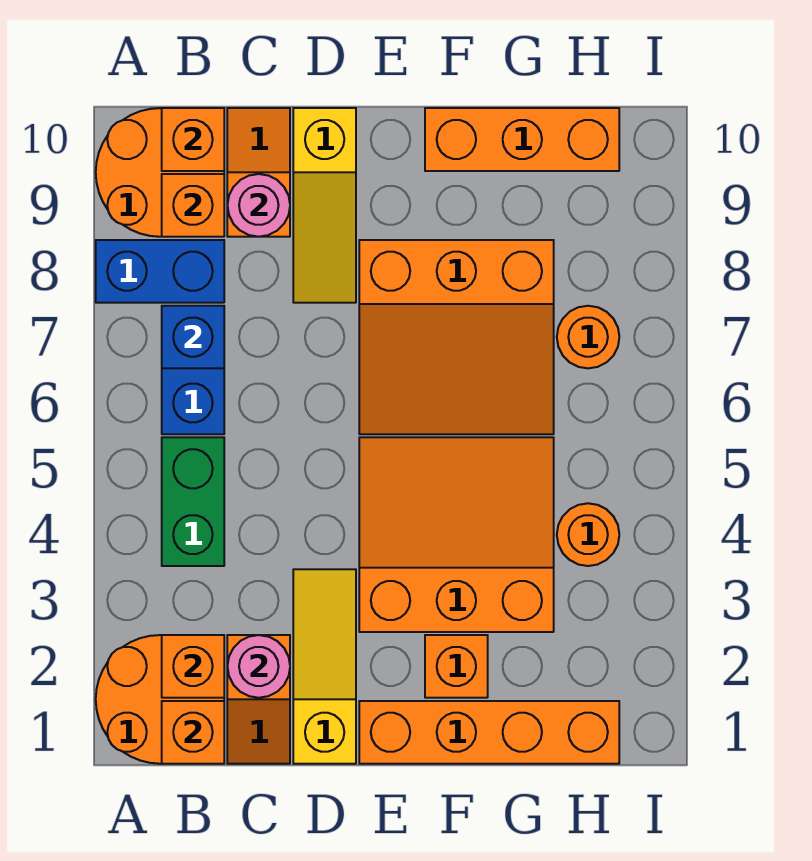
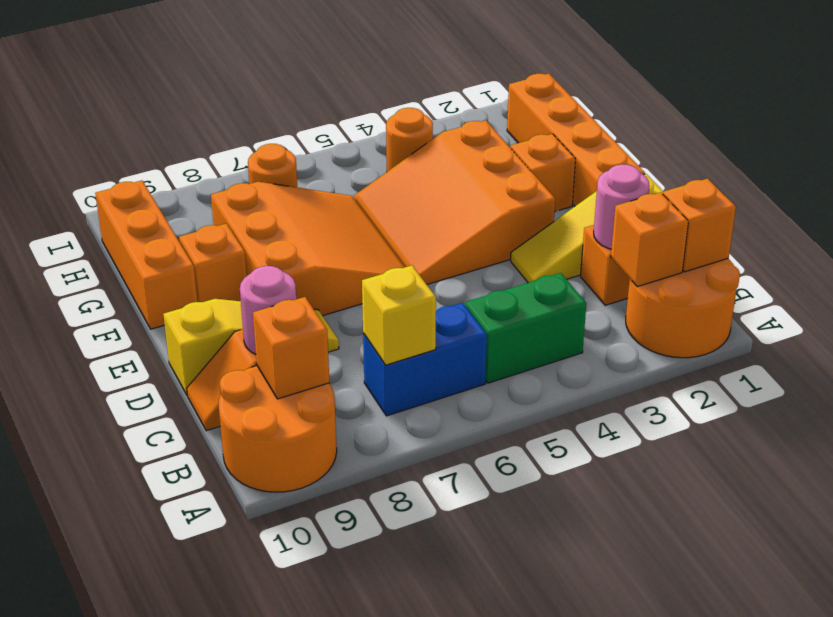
blue 1x2 brick [96,240,224,303] -> none
blue 1x1 brick [162,306,224,368] -> yellow 1x1 brick [362,265,436,365]
orange 1x1 brick [162,108,224,171] -> orange 1x1 brick moved to [179,224,247,302]

